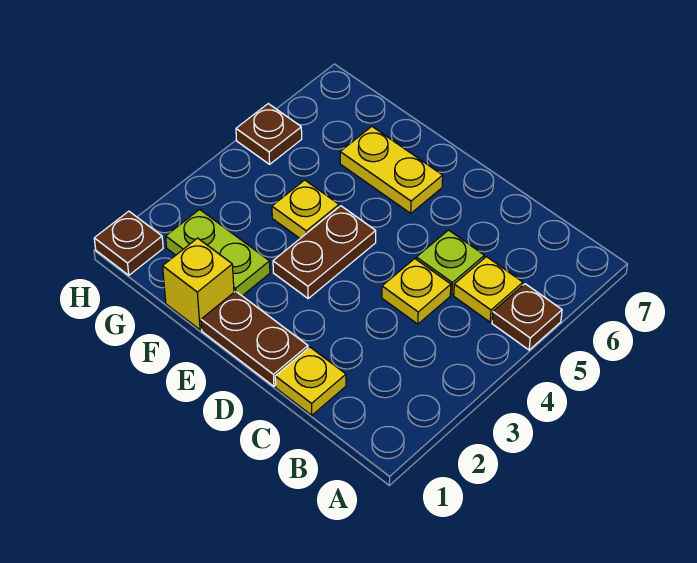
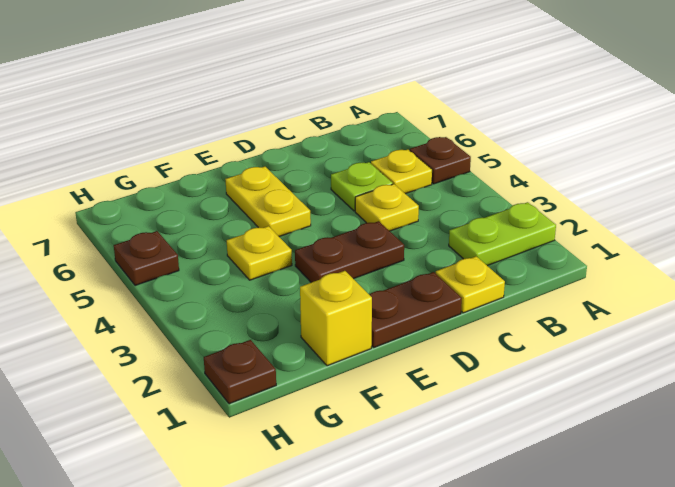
brown 1x2 plate [273,206,376,298] -> brown 1x2 plate turned to [295,221,404,283]
yellow 1x2 plate [340,127,443,213] -> yellow 1x2 plate turned to [225,167,311,237]
lime 1x2 plate [166,209,270,296] -> lime 1x2 plate moved to [449,202,556,266]

